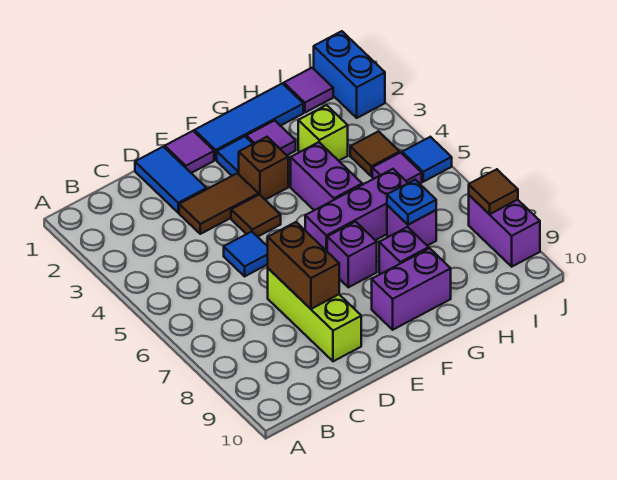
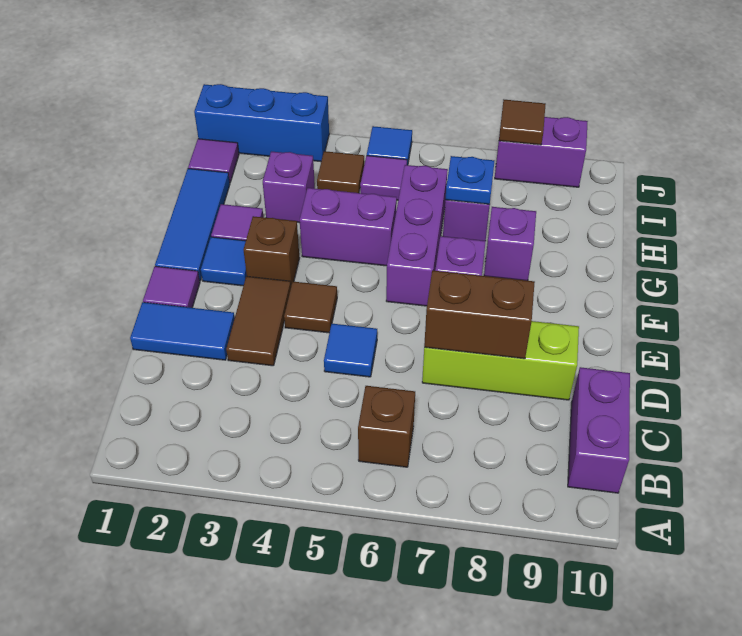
none -> brown 1x1 brick [358,386,415,467]
purple 1x2 brick [372,248,451,330] -> purple 1x2 brick moved to [568,367,630,493]
lime 1x1 brick [298,105,348,161] -> purple 1x1 brick [263,152,315,223]
blue 1x2 brick [314,31,385,118] -> blue 1x3 brick [194,84,329,162]

